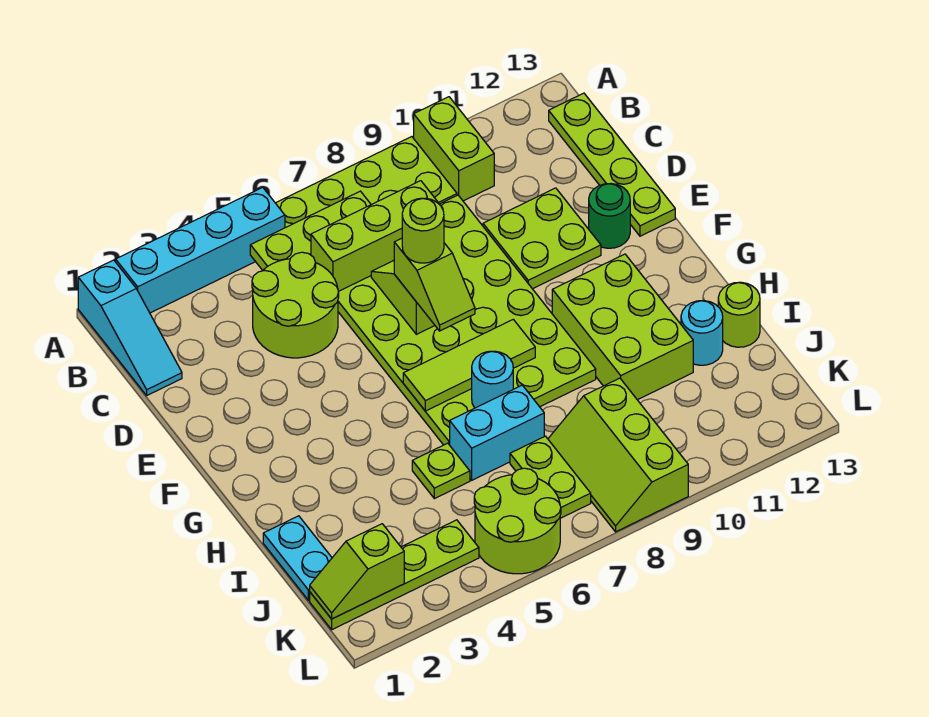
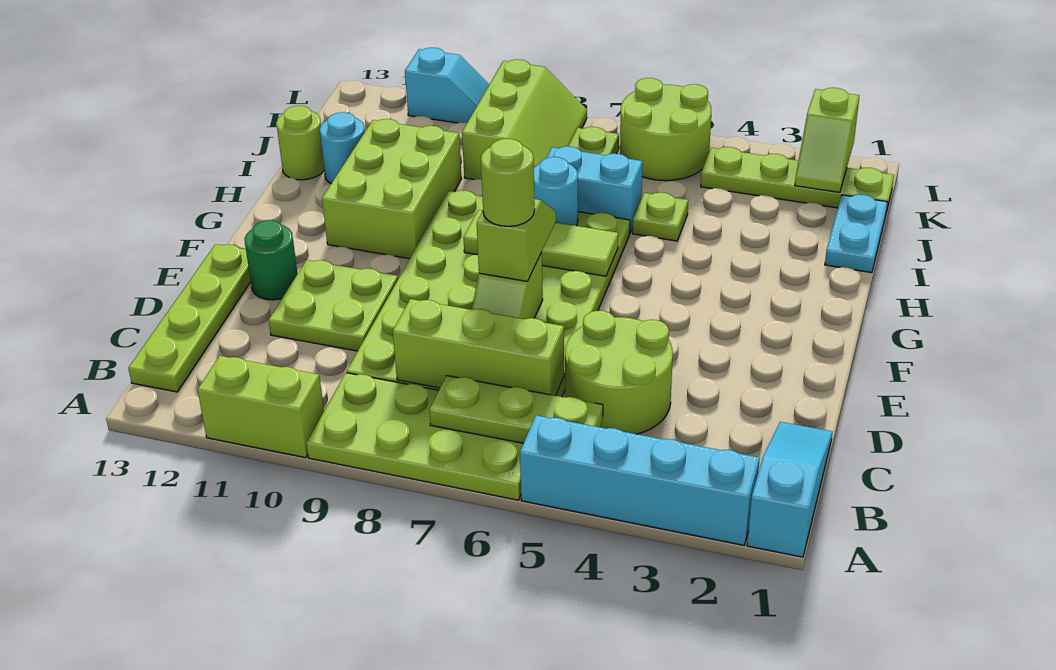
lime 1x2 brick [414,97,494,201] -> lime 1x2 brick turned to [198,356,324,458]
lime 1x2 slope [310,524,404,619] -> lime 1x2 slope turned to [795,88,860,193]
none -> cyan 1x2 slope [405,47,489,123]

